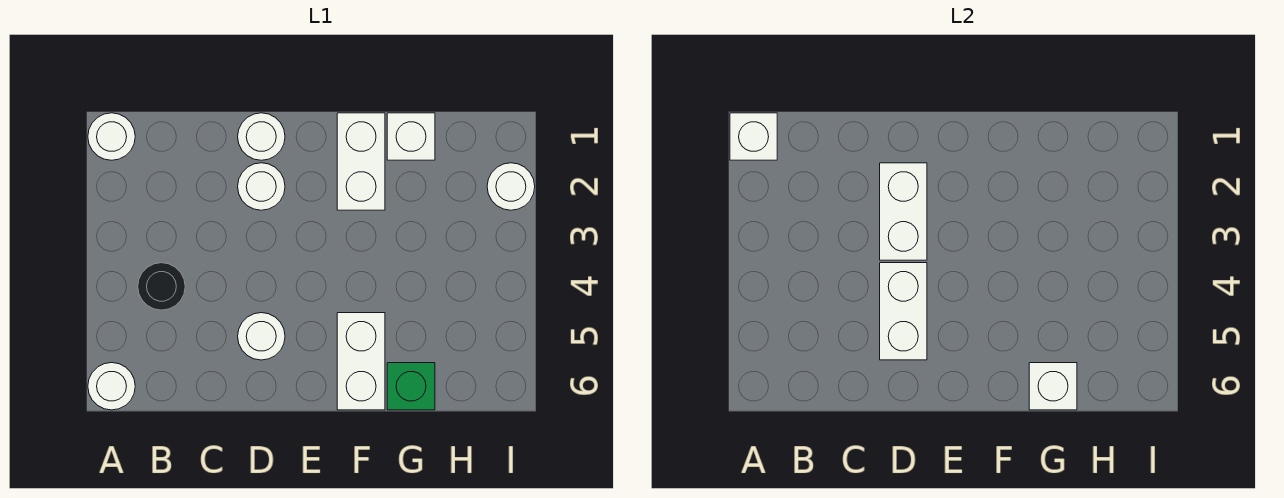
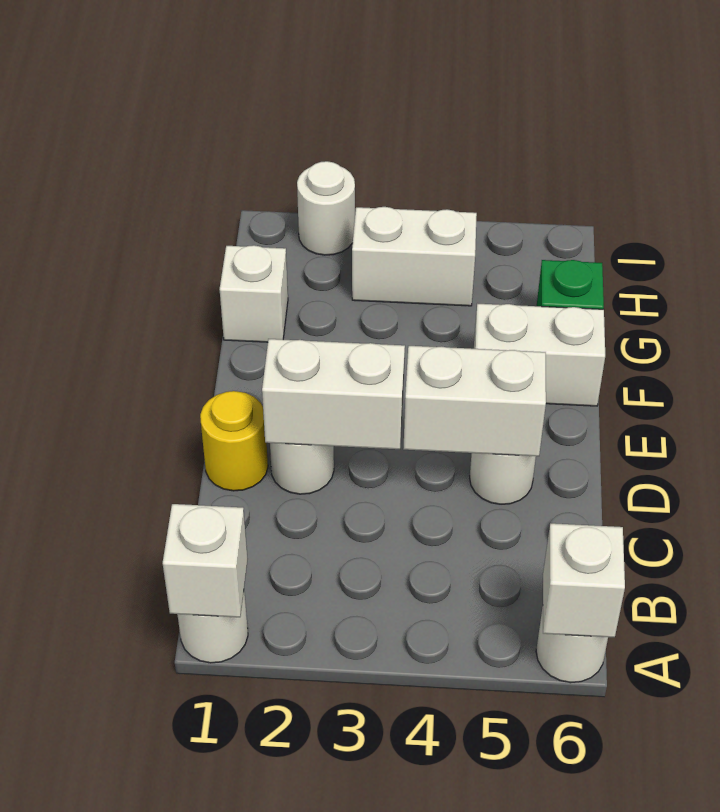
black 1x1 round brick [138,263,185,310] -> none
white 1x1 round brick [238,113,285,160] -> yellow 1x1 round brick [200,391,268,491]
white 1x2 brick [337,113,385,210] -> white 1x2 brick moved to [352,207,477,306]
white 1x1 brick [1029,363,1077,410] -> white 1x1 brick moved to [543,523,625,637]

